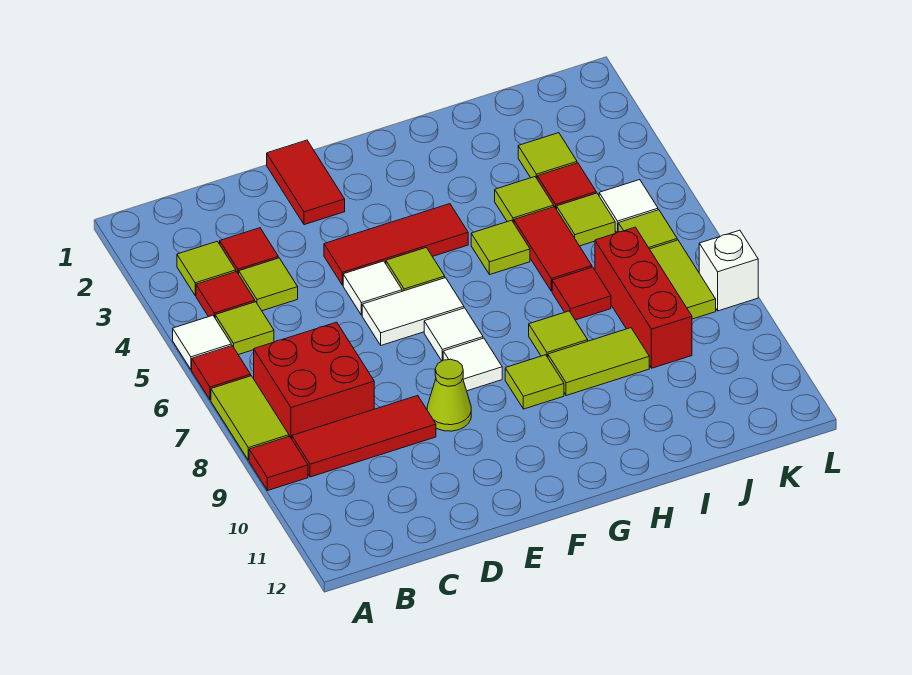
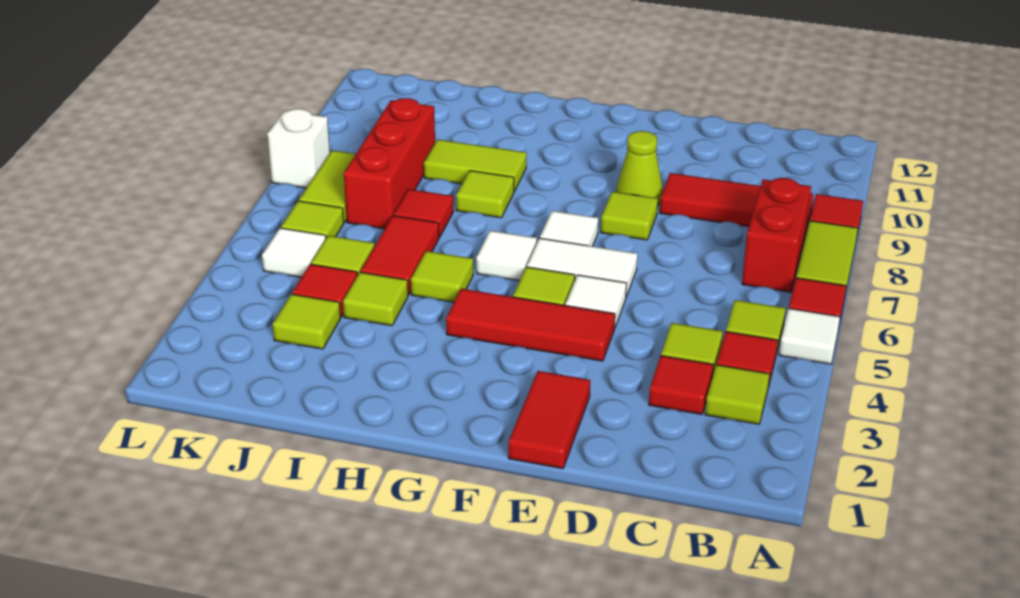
red 2x2 brick [254,322,374,439] -> red 1x2 brick [742,178,811,292]
white 1x1 tile [443,338,502,391] -> white 1x1 tile moved to [476,231,537,281]
lime 1x1 tile [505,355,564,409] -> lime 1x1 tile moved to [601,192,658,240]

